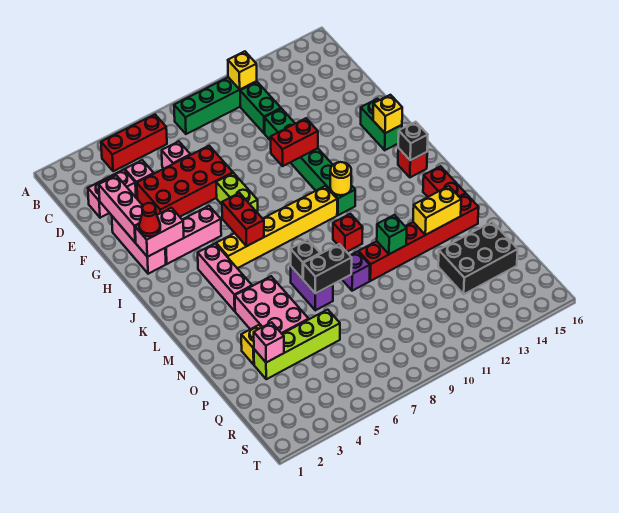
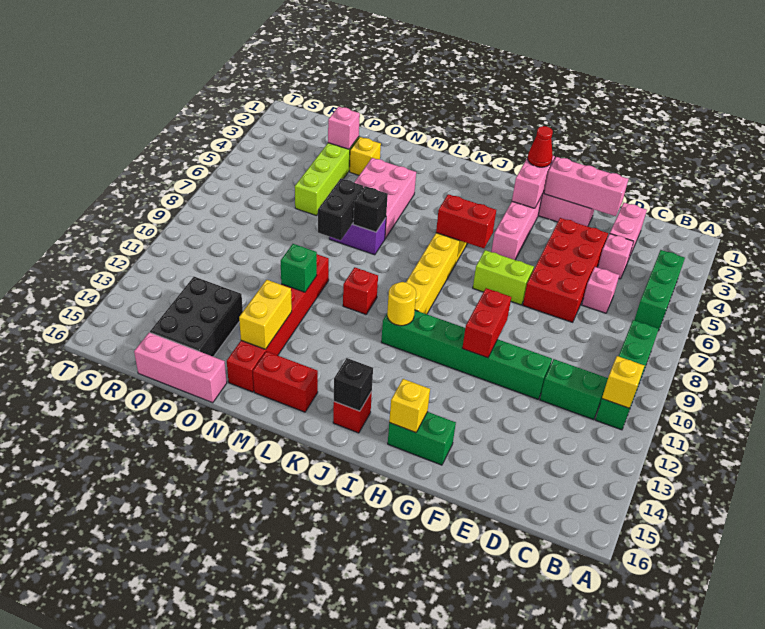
red 1x3 brick [101,115,167,171] -> green 1x3 brick [634,250,685,331]
pink 1x3 brick [198,244,252,311] -> pink 1x3 brick moved to [134,332,227,403]
pink 2x3 brick [235,276,309,334] -> pink 2x3 brick turned to [354,158,416,238]
purple 1x1 brick [342,252,370,291] -> none

